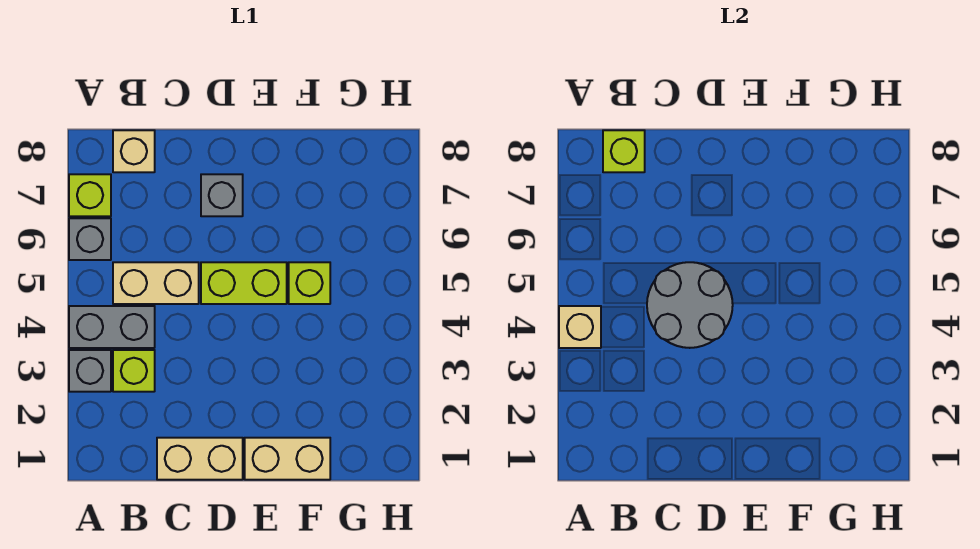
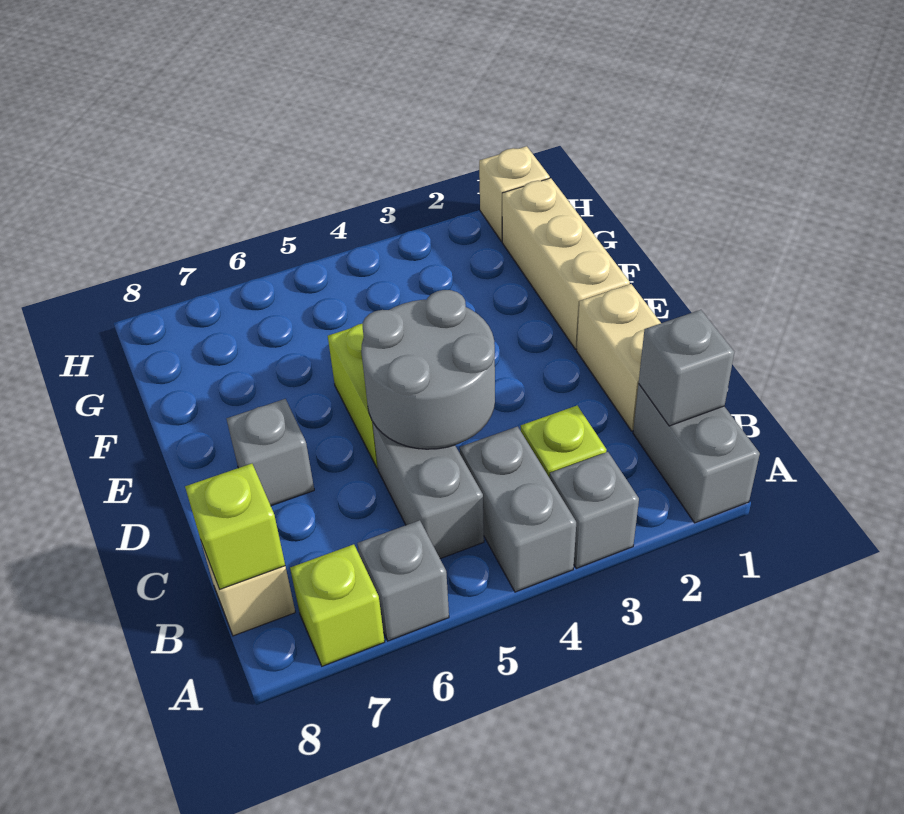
none -> grey 1x2 brick [633,384,760,523]
tan 1x1 brick [559,306,601,348] -> tan 1x1 brick moved to [479,146,550,242]
none -> grey 1x1 brick [639,310,734,426]
tan 1x2 brick [113,262,199,304] -> grey 1x2 brick [373,423,484,559]
tan 1x2 brick [245,438,330,480] -> tan 1x3 brick [502,178,630,349]
lime 1x1 brick [289,262,330,304] -> none

